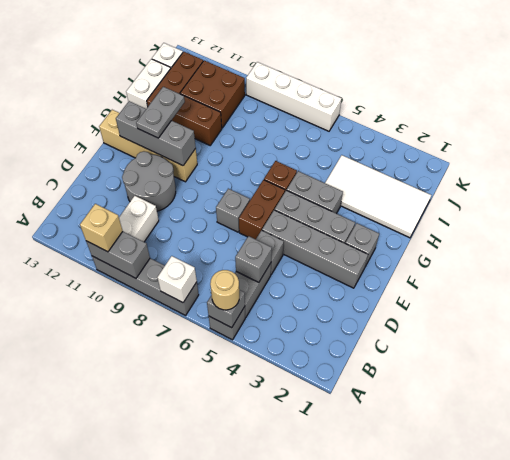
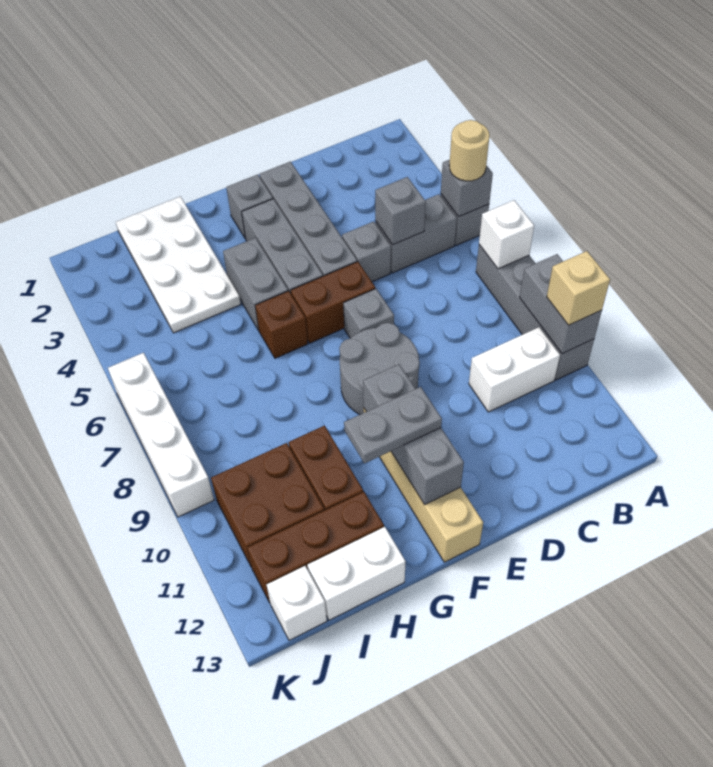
grey 2x2 round brick [122,151,176,211] -> grey 2x2 round brick moved to [339,323,420,414]
white 2x4 tile [325,155,431,238] -> white 2x4 plate [116,196,241,333]

